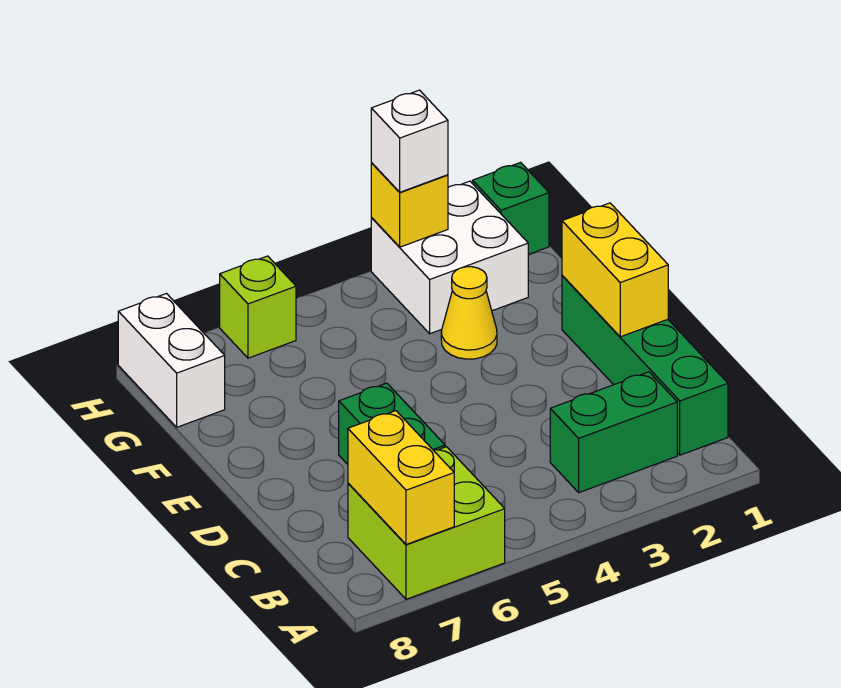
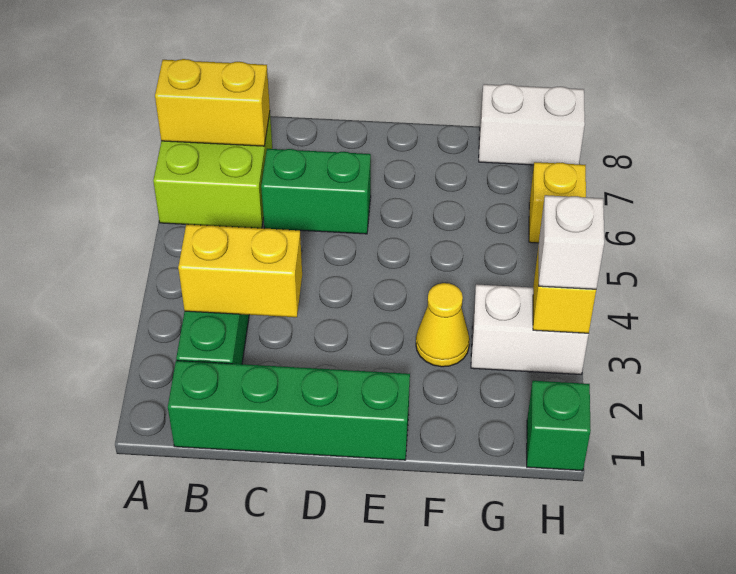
yellow 1x2 brick [562,203,668,337] -> yellow 1x2 brick moved to [178,224,302,317]
white 2x2 brick [371,181,528,334] -> white 1x2 brick [471,284,589,374]
lime 1x1 brick [220,256,296,358] -> yellow 1x1 brick [529,162,586,243]

